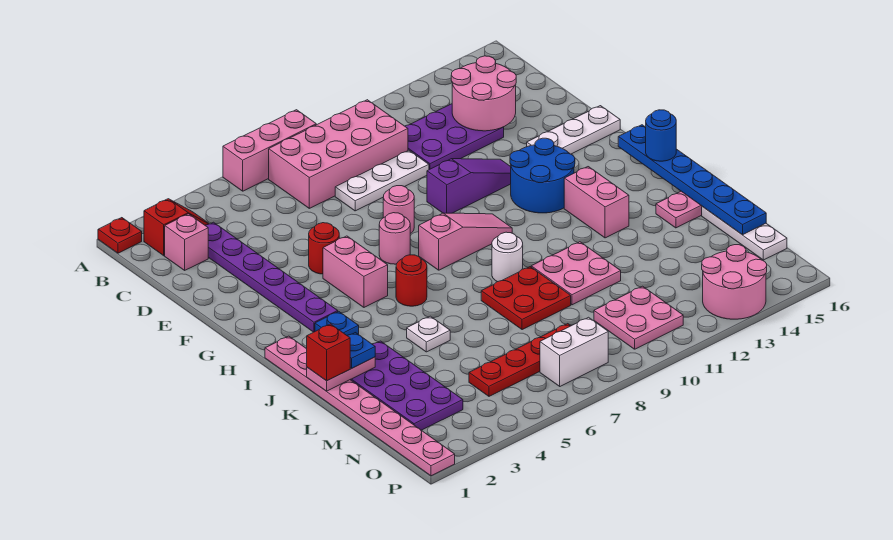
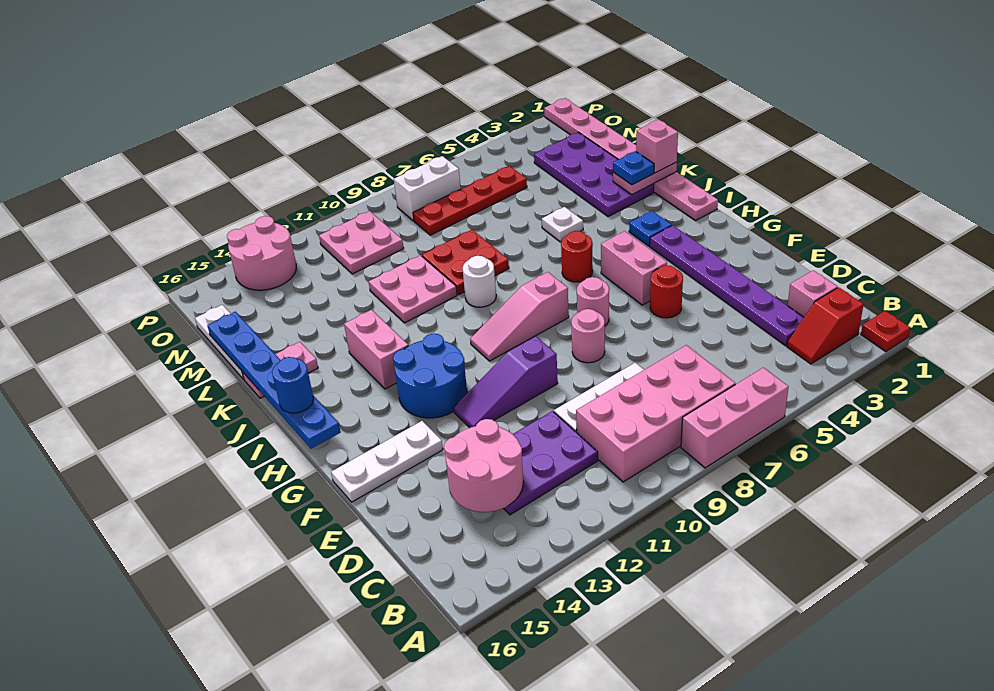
red 1x1 brick [307,324,350,381] -> pink 1x1 brick [636,120,678,173]

